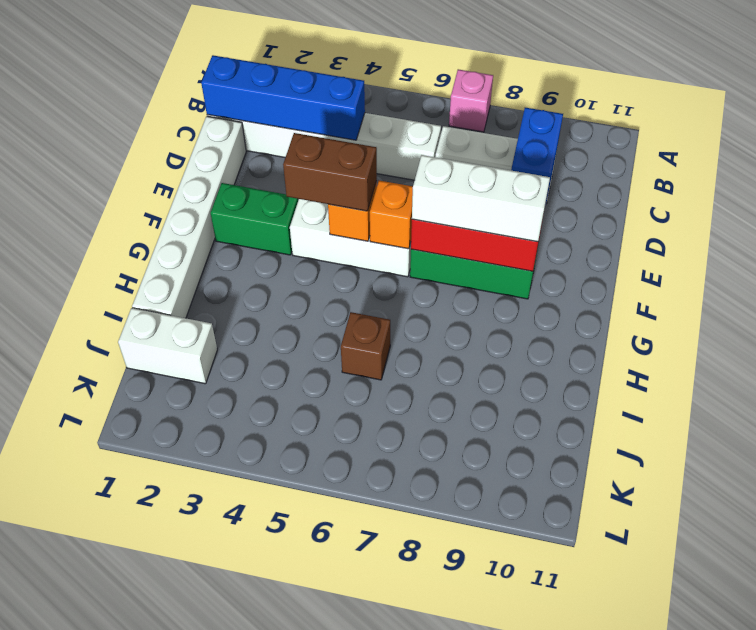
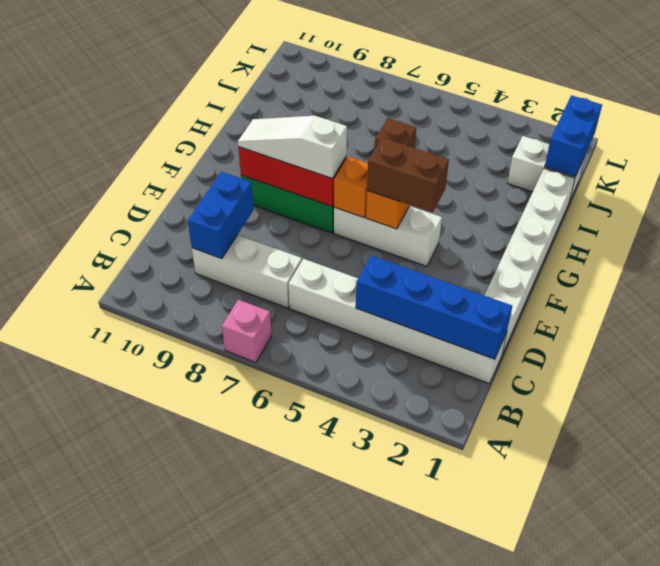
green 1x2 brick [211,183,298,255] -> none
white 1x3 brick [412,155,550,242] -> white 1x3 slope [238,115,347,179]
none -> blue 1x2 brick [545,95,602,177]

